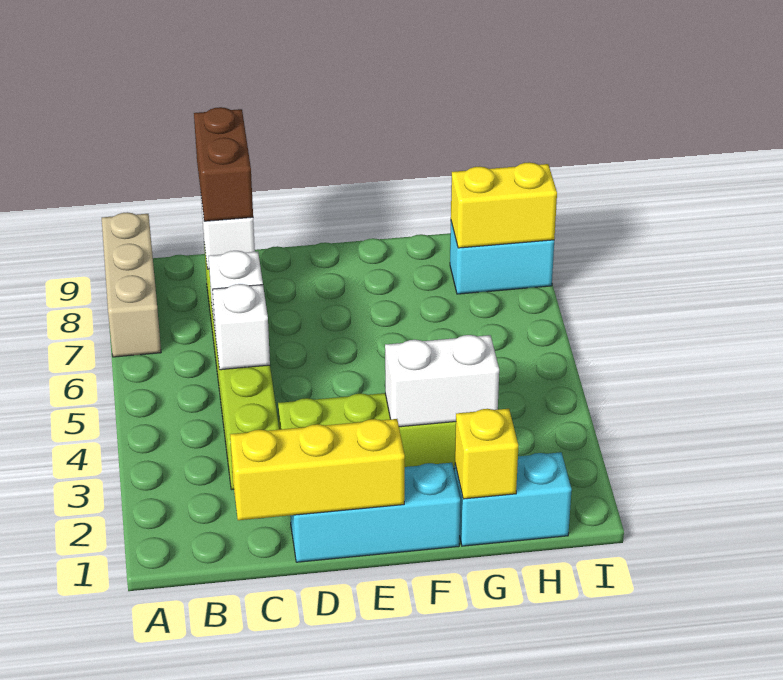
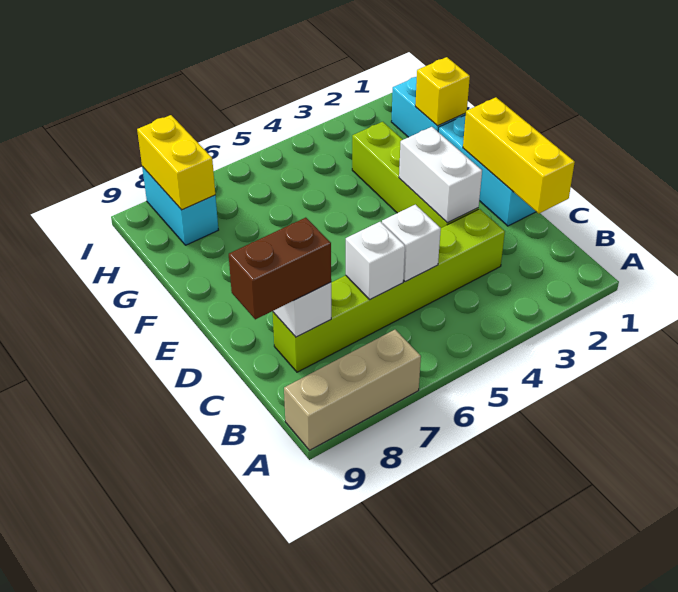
white 1x2 brick [385,335,499,427] -> white 1x2 brick moved to [399,127,482,223]

